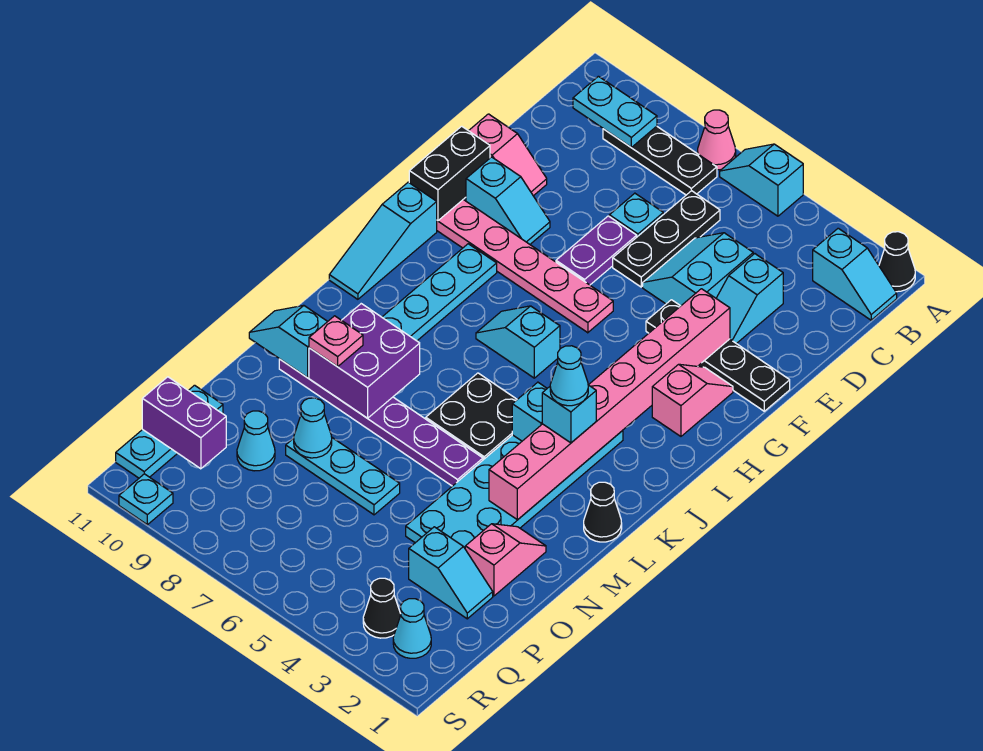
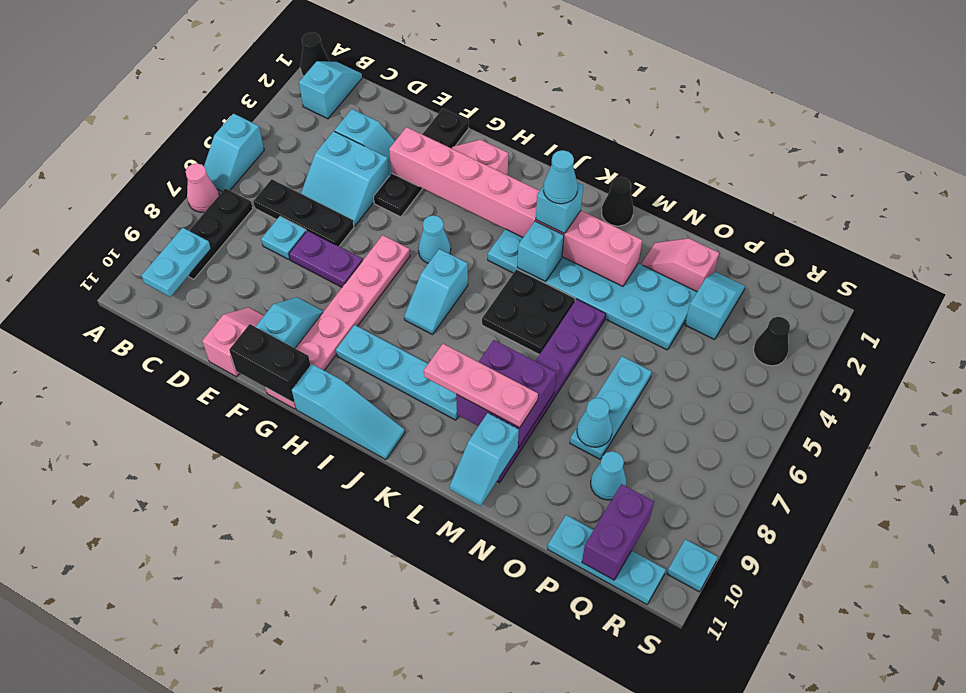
pink 1x1 plate [309,316,363,367] -> pink 1x3 plate [424,344,538,428]
cyan 1x1 cone [393,599,431,658] -> cyan 1x1 cone moved to [418,215,451,263]

